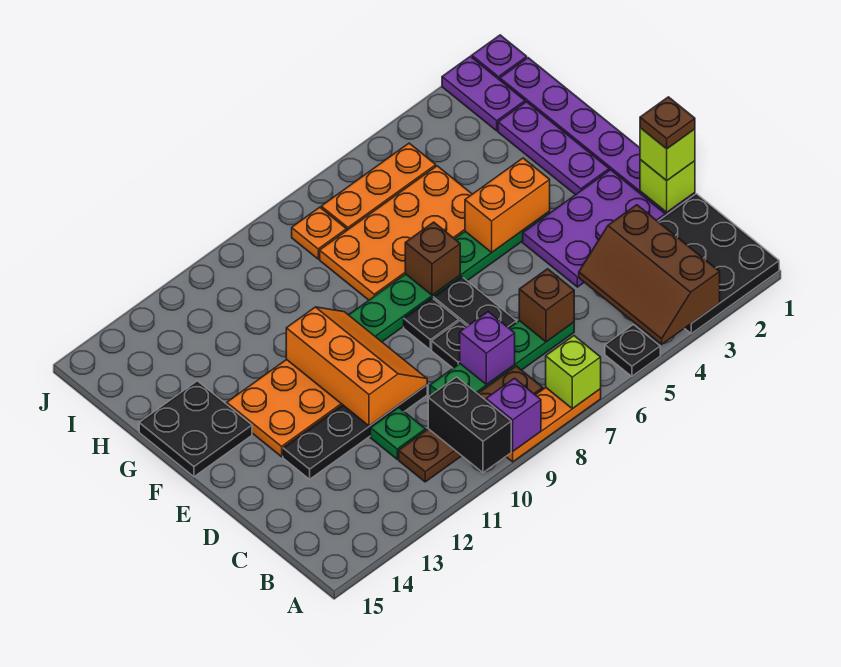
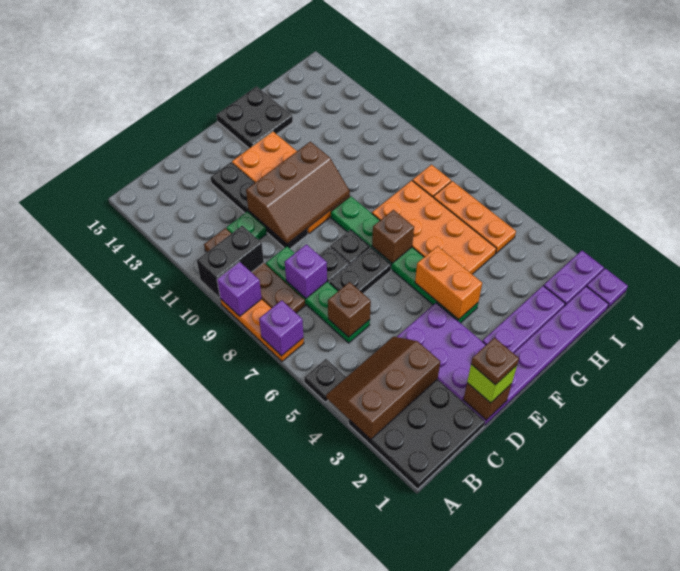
lime 1x1 brick [546,336,601,409] -> purple 1x1 brick [259,300,303,356]
lime 1x1 brick [640,160,695,212] -> brown 1x1 brick [463,383,512,420]
orange 2x3 slope [286,307,427,426] -> brown 2x3 slope [246,142,350,244]

